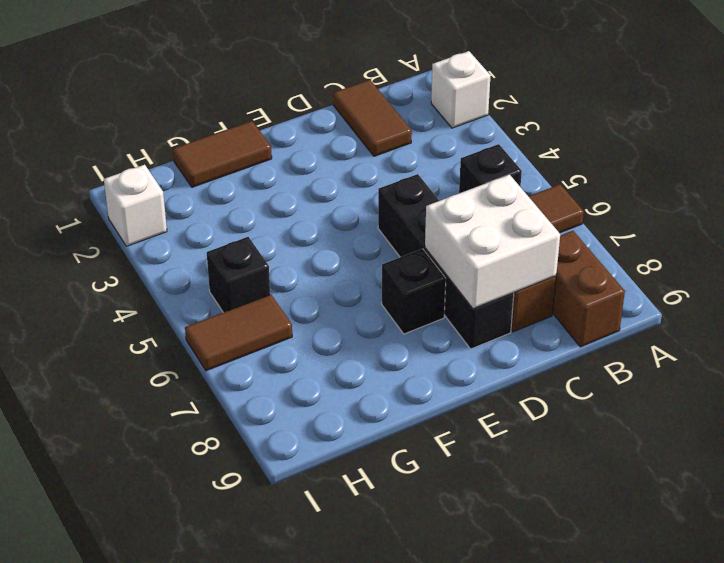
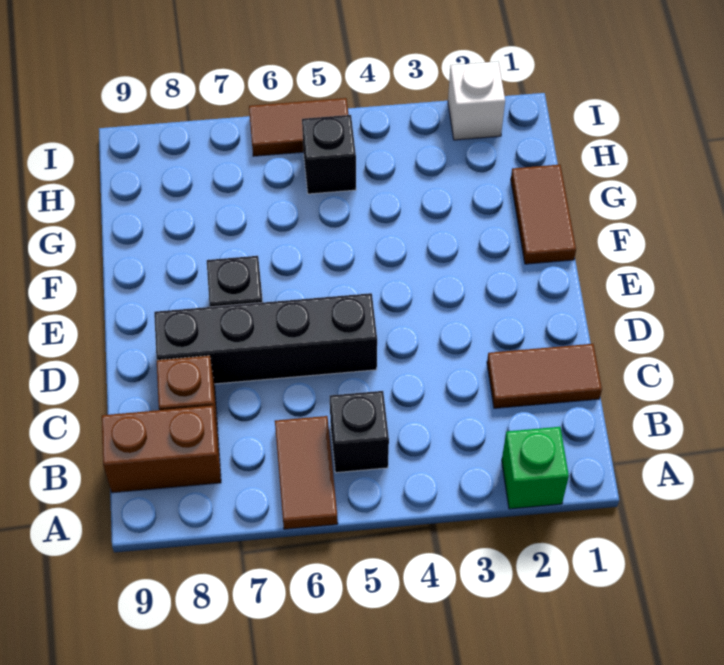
white 1x1 brick [431,51,491,128] -> green 1x1 brick [502,427,569,509]
white 2x2 brick [425,175,561,309] -> none
brown 1x2 tile [185,294,292,371] -> brown 1x2 tile turned to [249,98,349,156]

